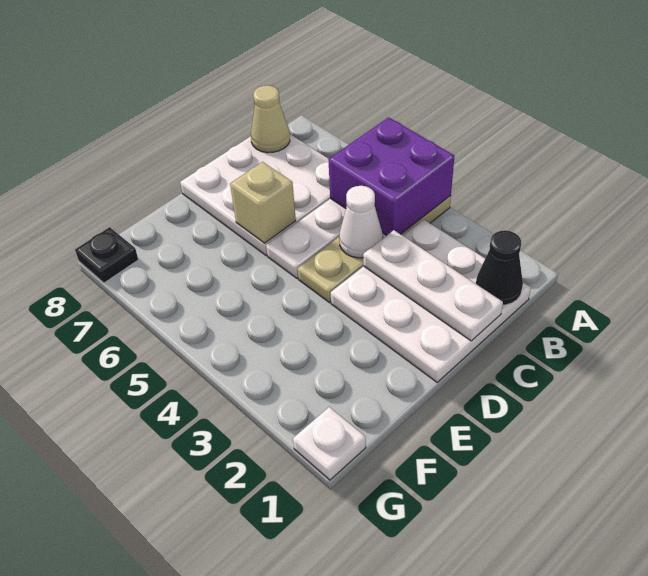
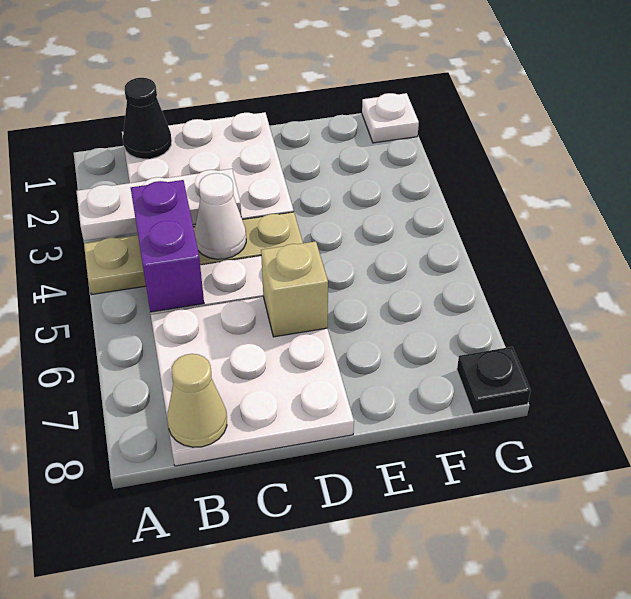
purple 2x2 brick [328,117,454,236] -> purple 1x2 brick [131,180,204,312]
white 1x3 plate [363,230,503,341] -> white 1x3 plate turned to [77,169,241,241]

